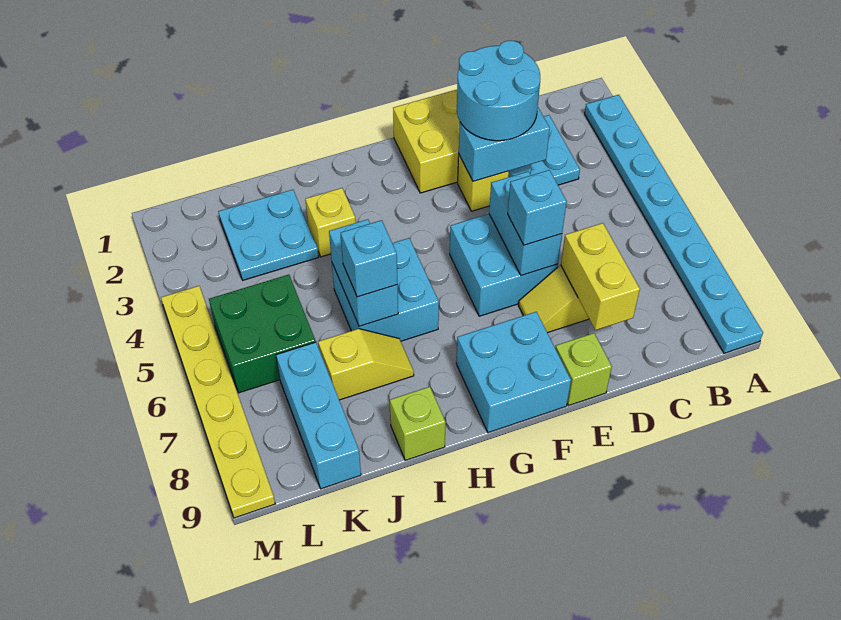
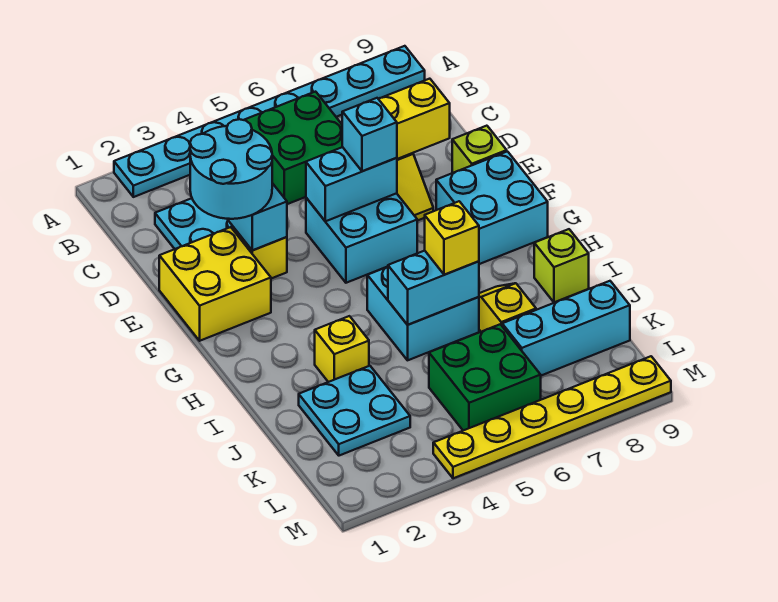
none -> green 2x2 brick [245,92,342,204]
cyan 1x1 brick [341,220,397,297] -> yellow 1x1 brick [425,201,479,275]

